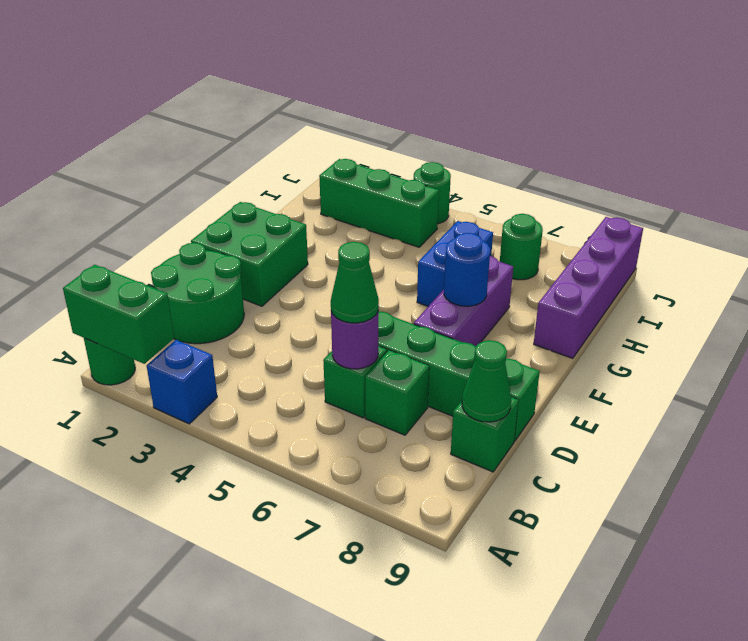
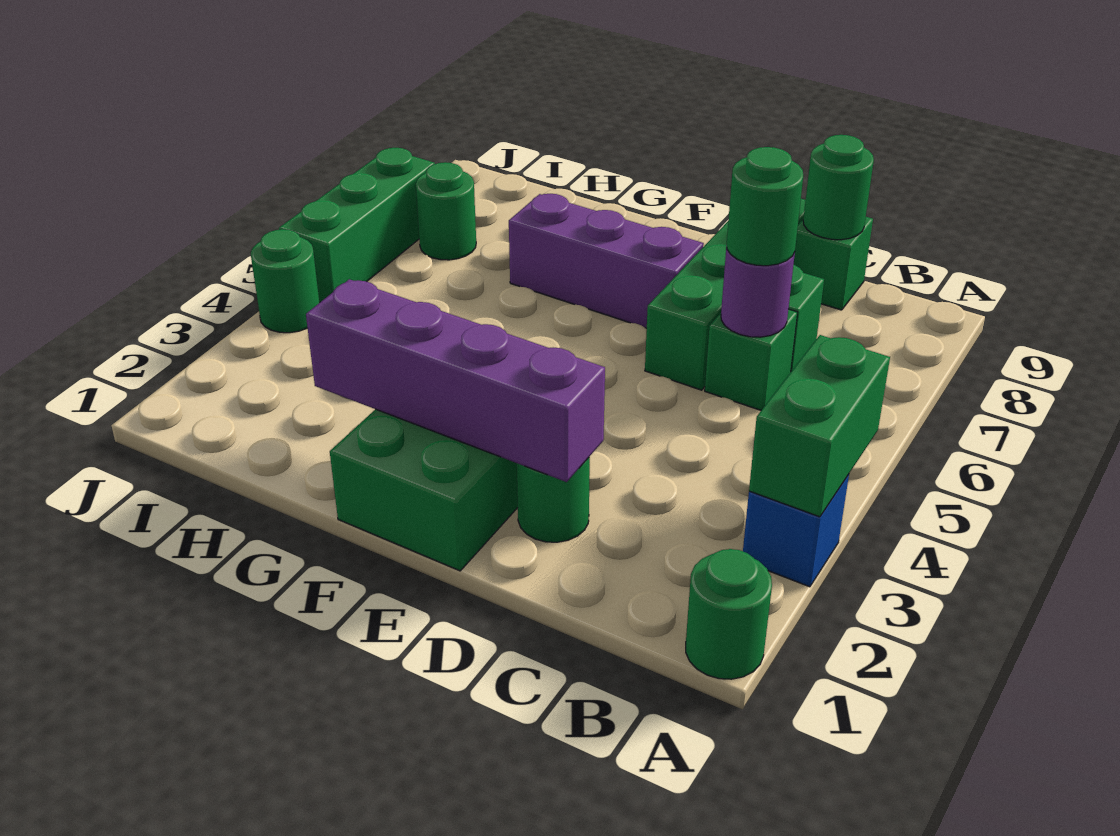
green 1x2 brick [63,265,174,364] -> green 1x2 brick moved to [749,335,890,517]
green 2x2 round brick [151,243,244,344] -> green 1x1 round brick [517,457,590,542]
green 1x1 cone [331,242,379,323] -> green 1x1 round brick [727,147,803,266]
green 1x1 cone [462,340,511,422] -> green 1x1 round brick [803,135,874,240]
blue 1x1 round brick [444,233,490,306] -> none
blue 1x2 brick [417,221,493,306] -> none
purple 1x4 brick [534,217,643,358] -> purple 1x4 brick moved to [306,279,605,482]
green 1x3 brick [319,159,439,247] -> green 1x3 brick moved to [279,148,435,302]

